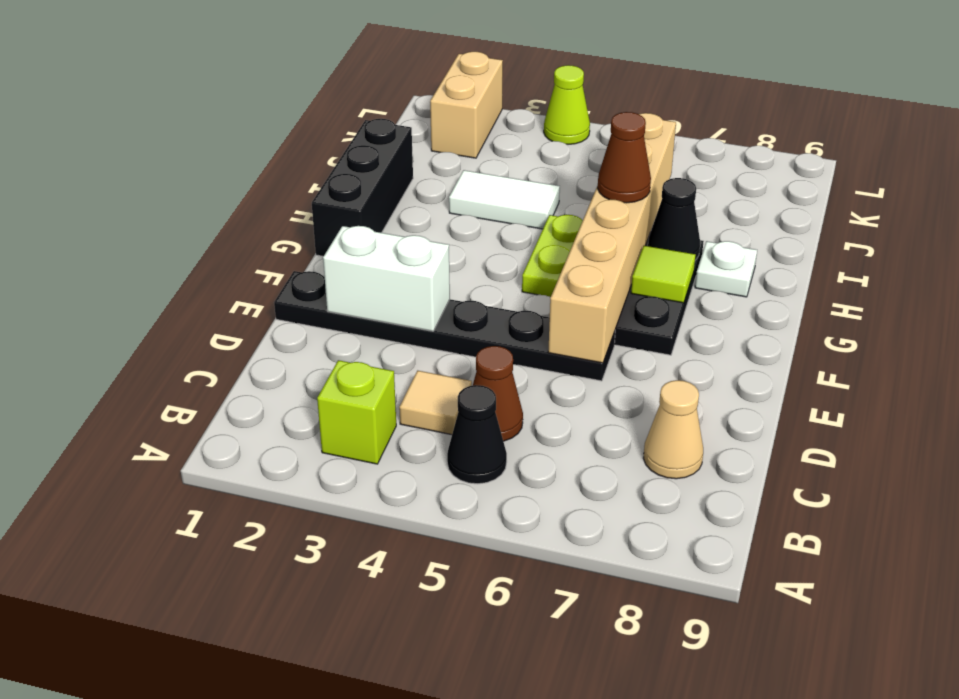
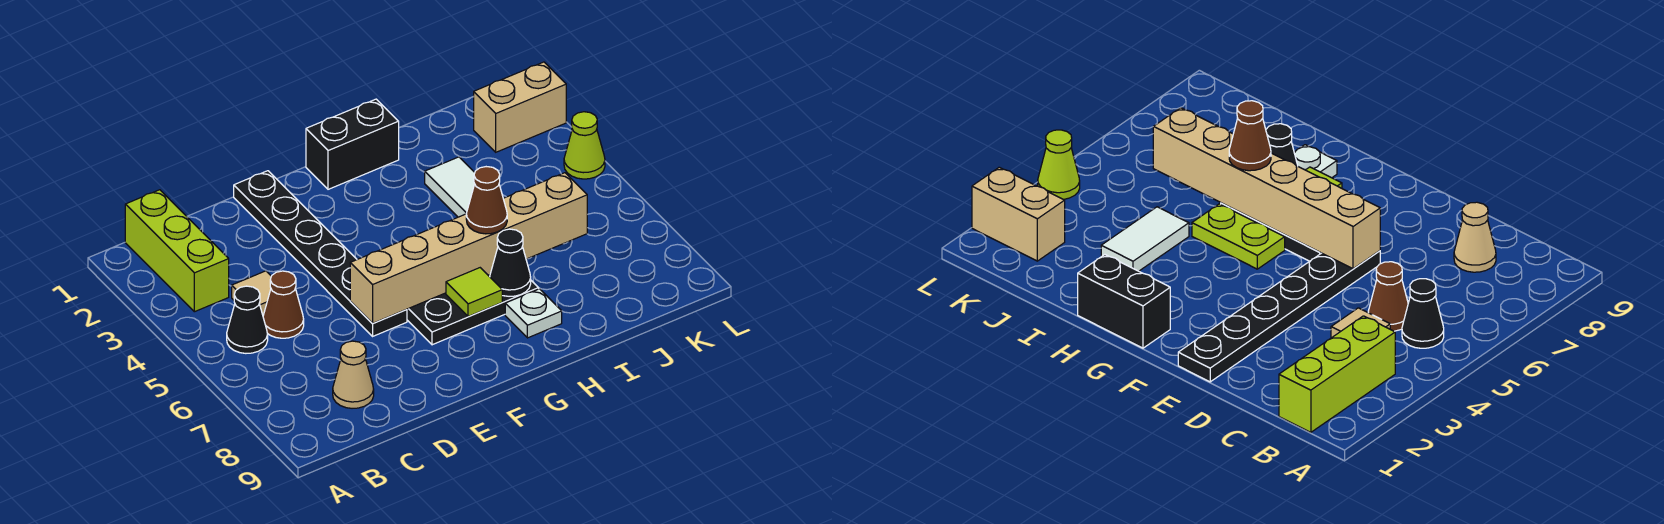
lime 1x1 brick [317,360,396,464] -> lime 1x3 brick [125,190,229,312]
white 1x2 brick [323,226,450,331] -> none
black 1x3 brick [312,119,413,256] -> black 1x2 brick [306,99,399,189]

